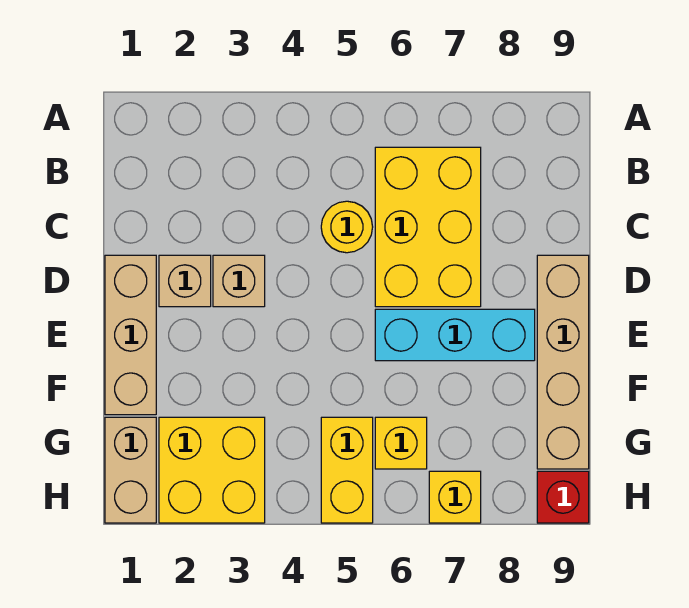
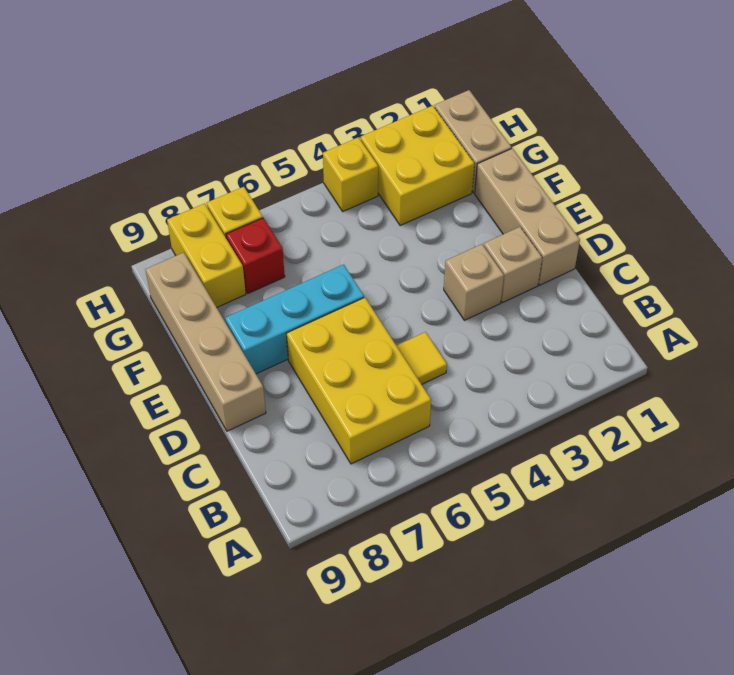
yellow 1x1 round brick [321,201,373,253] -> yellow 1x1 tile [396,332,447,384]
yellow 1x2 brick [321,417,373,523] -> yellow 1x2 brick moved to [167,203,246,307]
yellow 1x1 brick [375,417,427,469] -> yellow 1x1 brick moved to [323,137,378,211]
red 1x1 brick [537,471,589,523] -> red 1x1 brick moved to [226,218,285,293]

